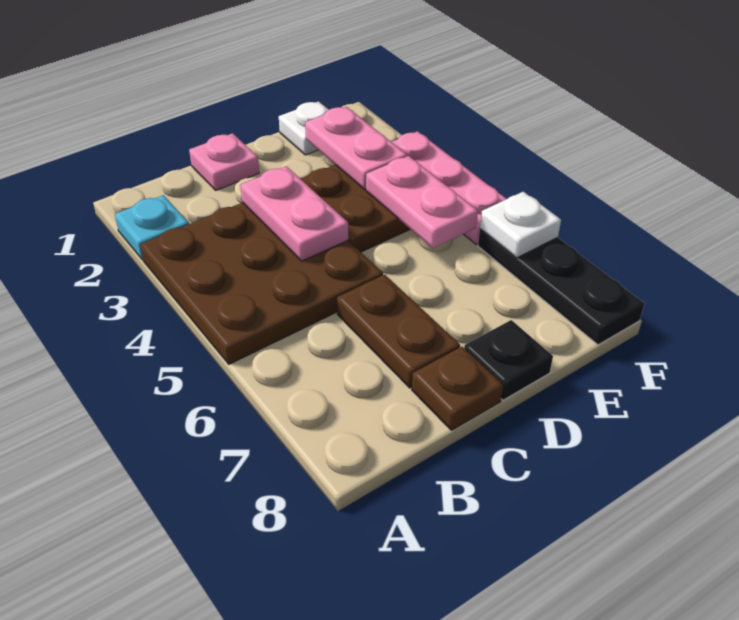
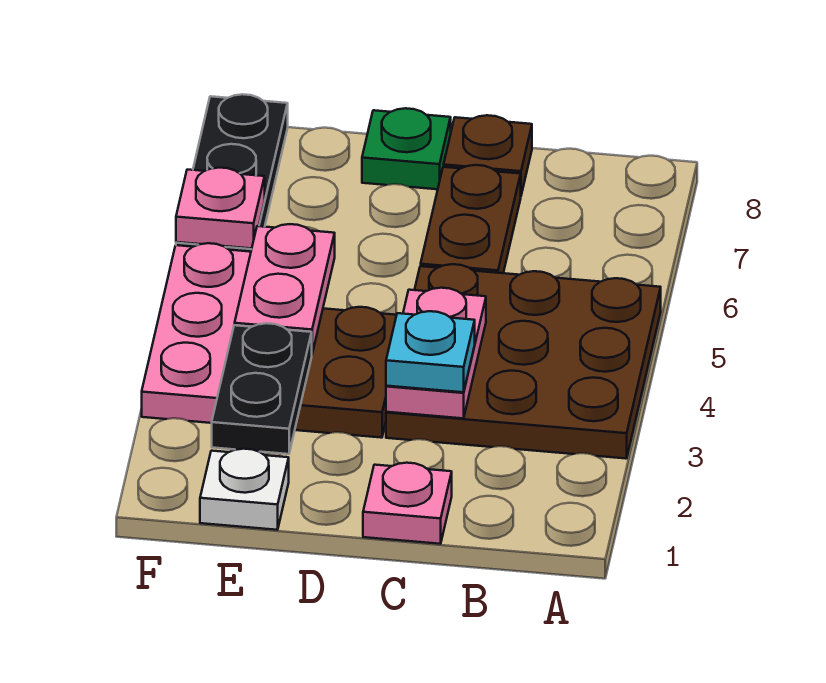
cyan 1x1 plate [115,195,189,260] -> cyan 1x1 plate moved to [386,311,475,392]
black 1x1 plate [464,320,553,400] -> green 1x1 plate [362,108,451,189]
pink 1x2 plate [305,107,407,189] -> black 1x2 plate [212,323,312,454]
white 1x1 plate [480,192,561,258] -> pink 1x1 plate [176,168,265,249]

